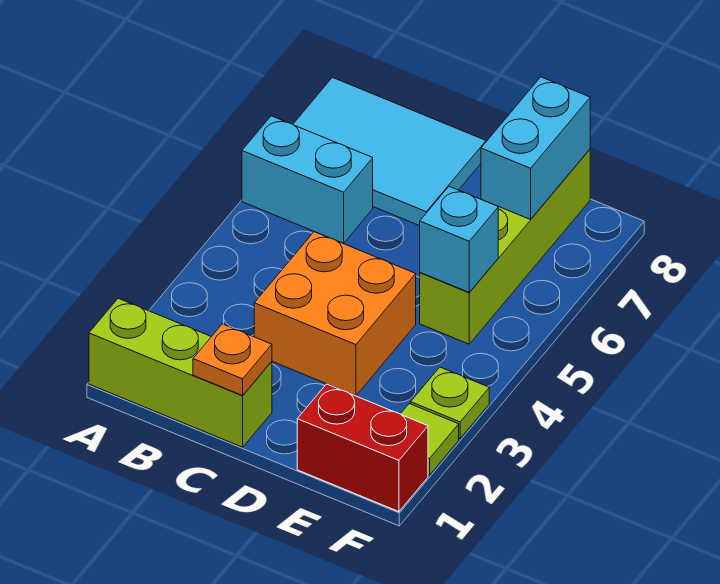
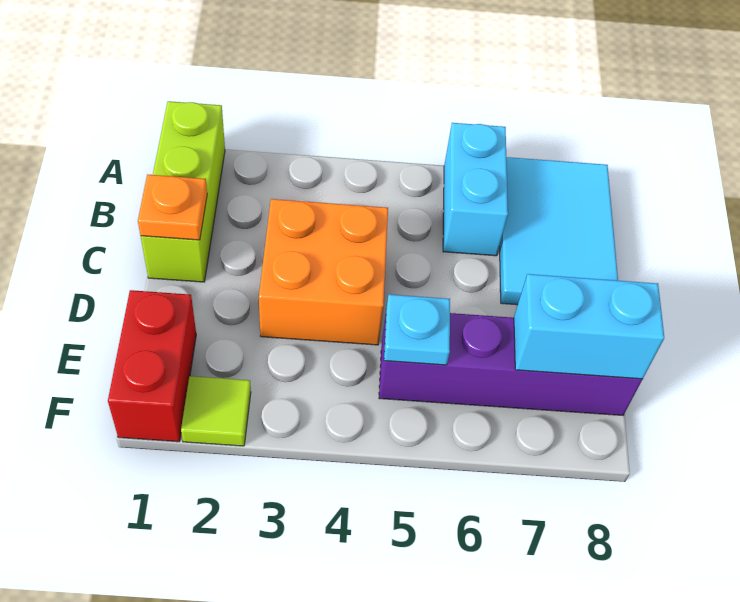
lime 1x4 brick [420,149,590,344] -> purple 1x4 brick [379,313,642,415]
cyan 1x1 brick [420,187,498,292] -> cyan 1x1 plate [384,294,450,365]
lime 1x1 plate [411,367,489,439] -> none

